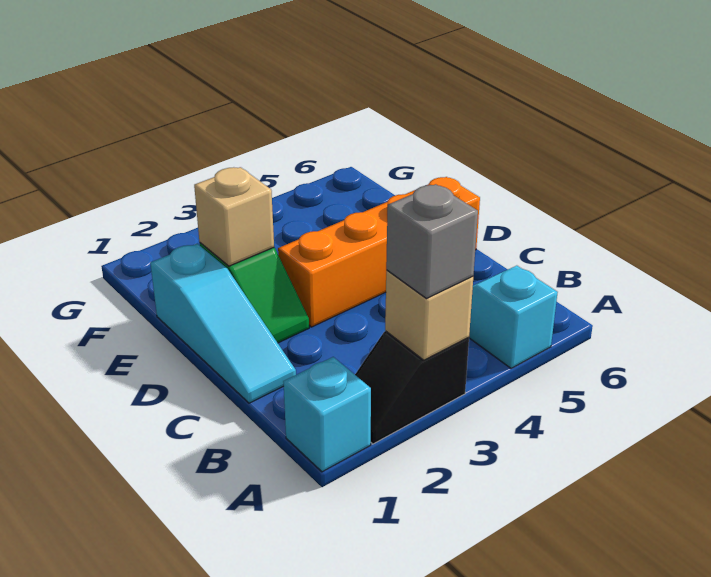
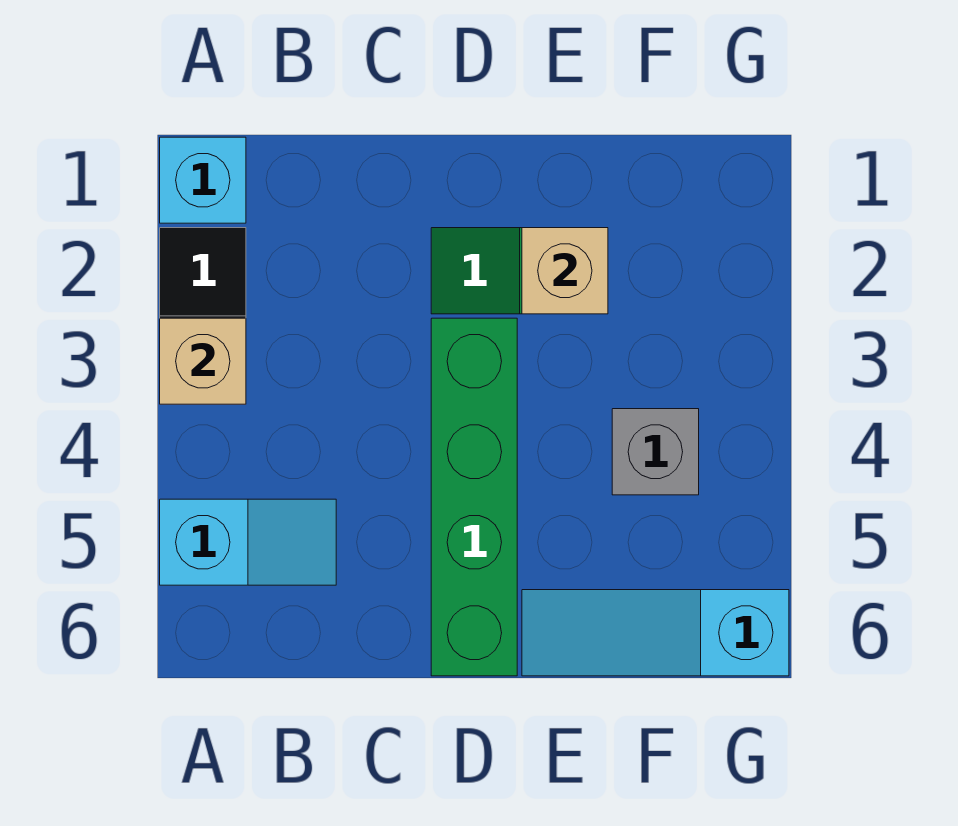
grey 1x1 brick [386,184,478,299] -> grey 1x1 brick moved to [612,409,699,495]
cyan 1x3 slope [150,244,296,403] -> cyan 1x3 slope moved to [522,590,789,676]
orange 1x4 brick [278,177,480,327] -> green 1x4 brick [431,318,517,676]

